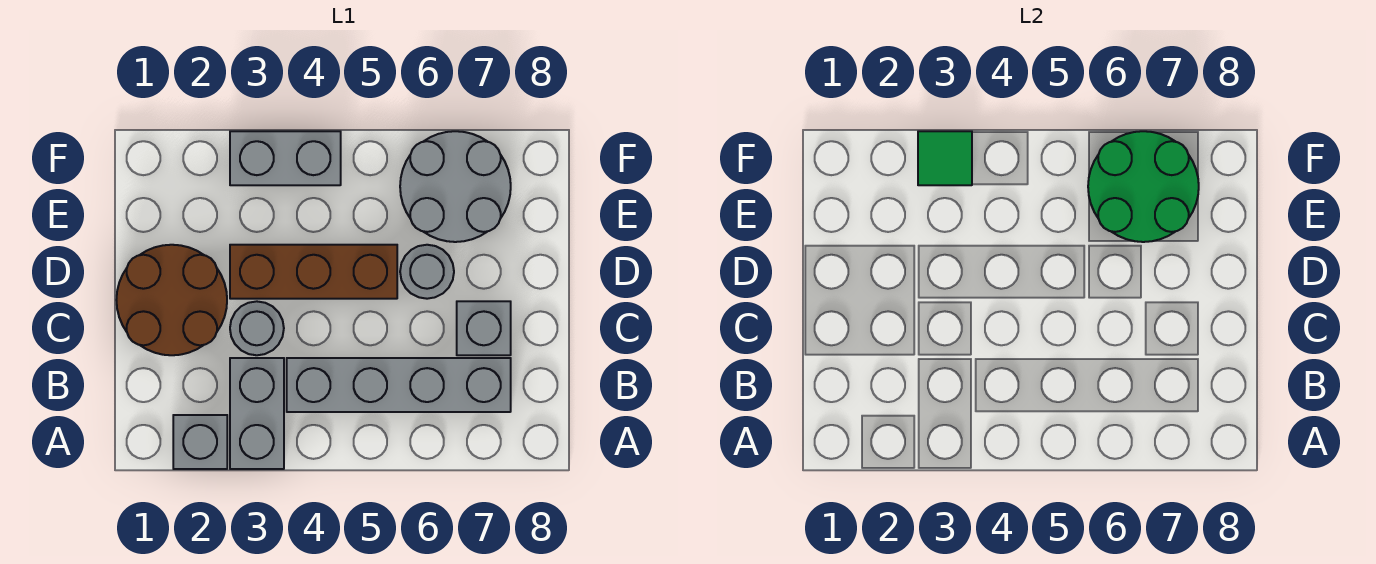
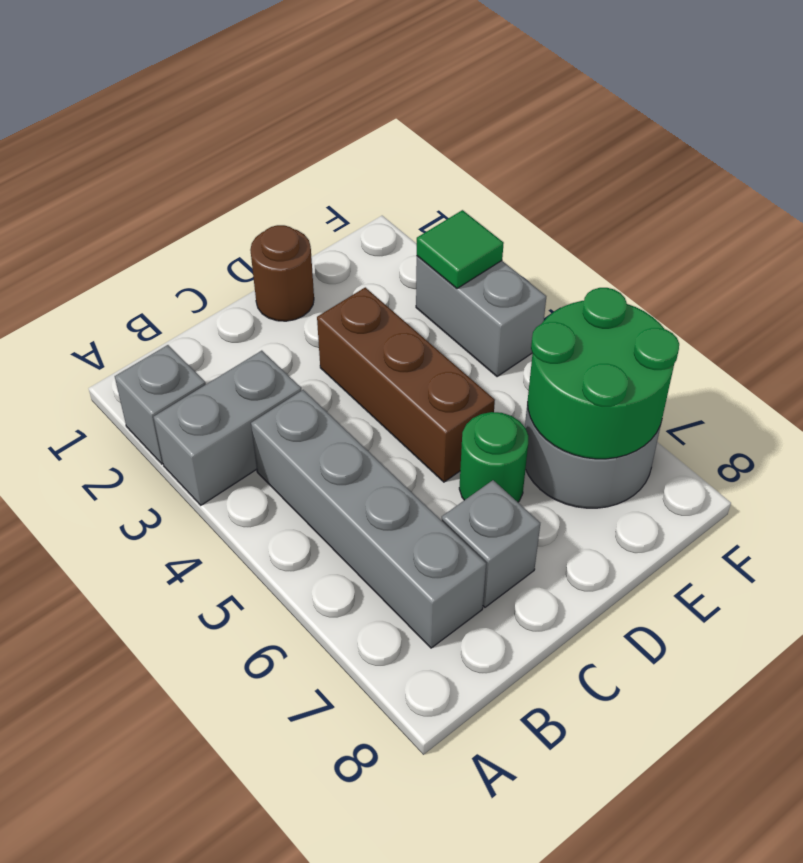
brown 2x2 round brick [116,245,227,355] -> brown 1x1 round brick [250,225,314,321]
grey 1x1 round brick [230,301,284,355] -> none
grey 1x1 round brick [400,245,454,299] -> green 1x1 round brick [459,412,528,502]

